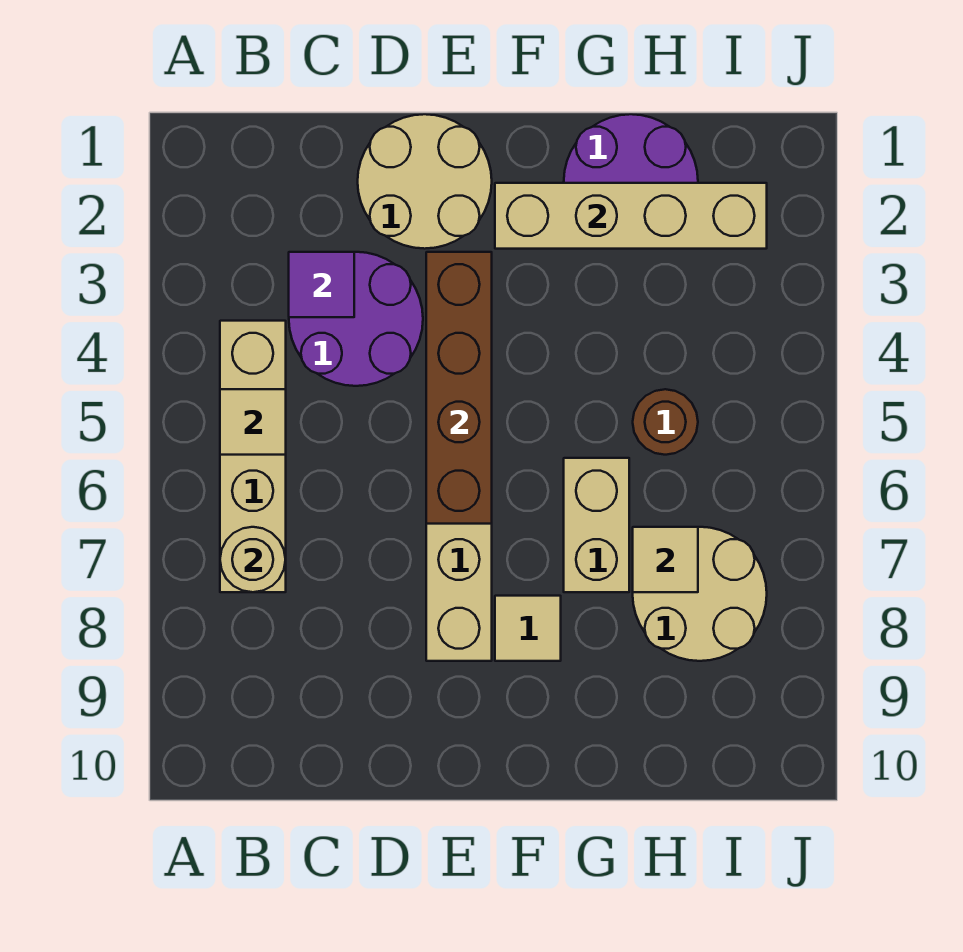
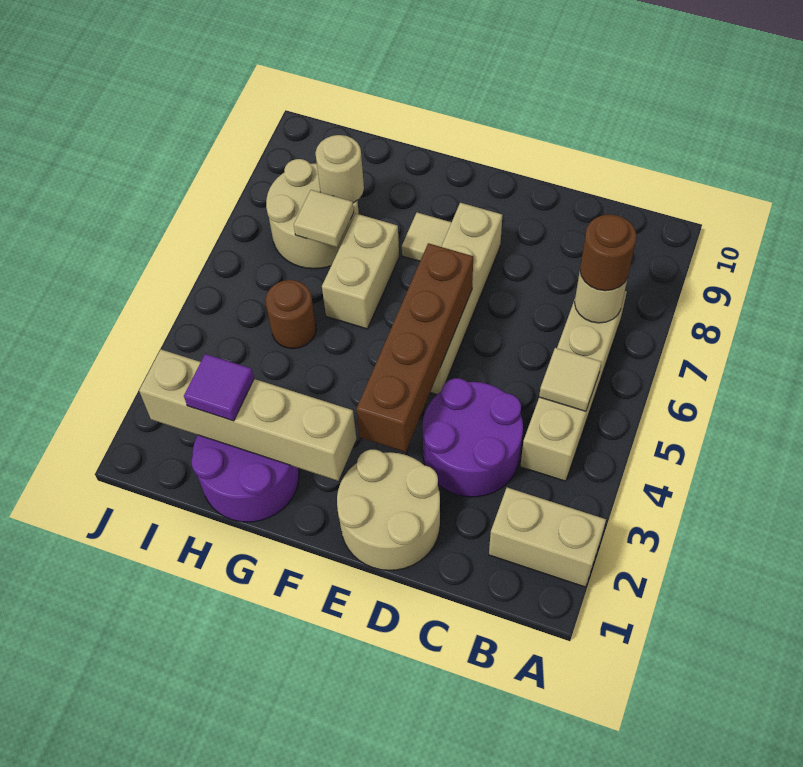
none -> tan 1x2 brick [489,488,606,587]
none -> brown 1x1 round brick [580,214,637,291]
purple 1x1 tile [289,252,354,317] -> purple 1x1 tile moved to [184,354,254,421]
none -> tan 1x1 round brick [315,135,364,203]

